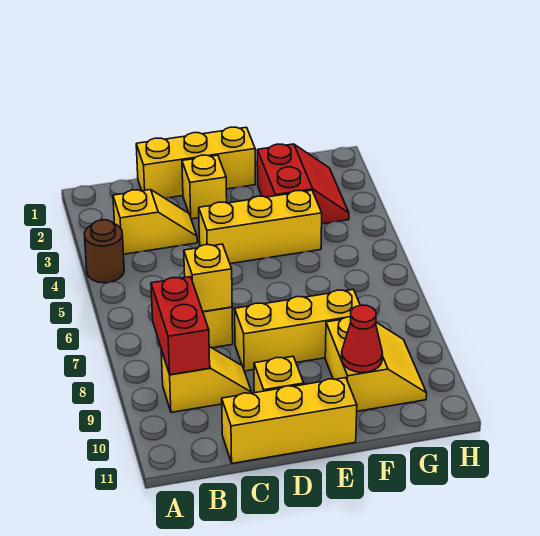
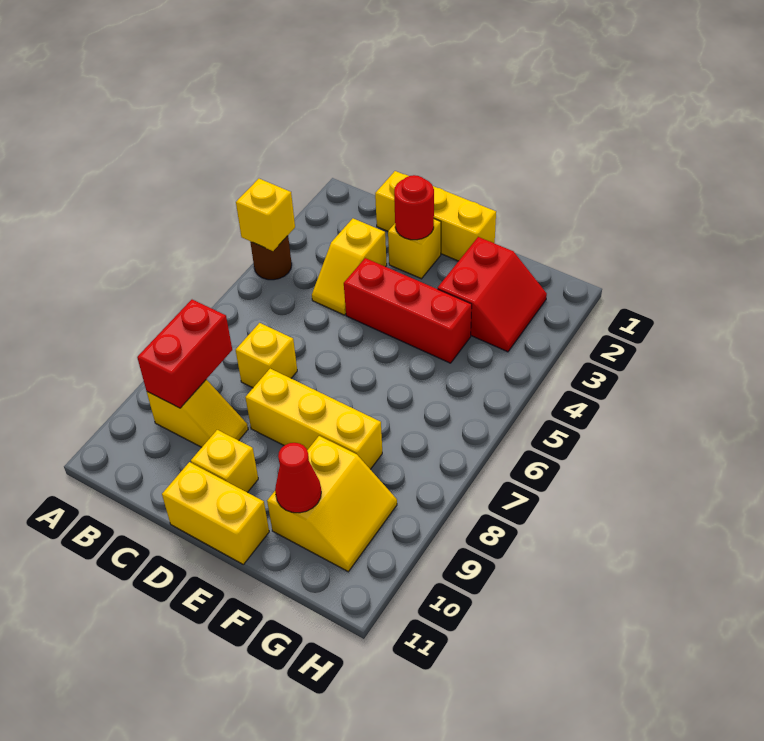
yellow 1x2 slope [113,190,197,254] -> yellow 1x2 slope turned to [312,218,387,315]
yellow 1x1 brick [184,244,232,312] -> yellow 1x1 brick moved to [236,179,295,251]
yellow 1x3 brick [222,378,357,463] -> yellow 1x2 brick [162,462,269,564]
none -> red 1x1 round brick [394,175,434,240]
yellow 1x3 brick [199,190,322,264] -> red 1x3 brick [344,258,472,363]

